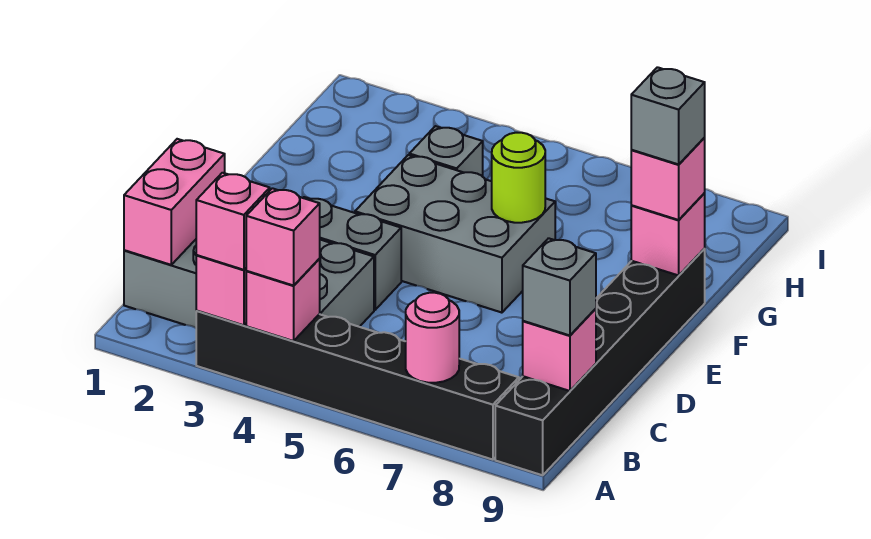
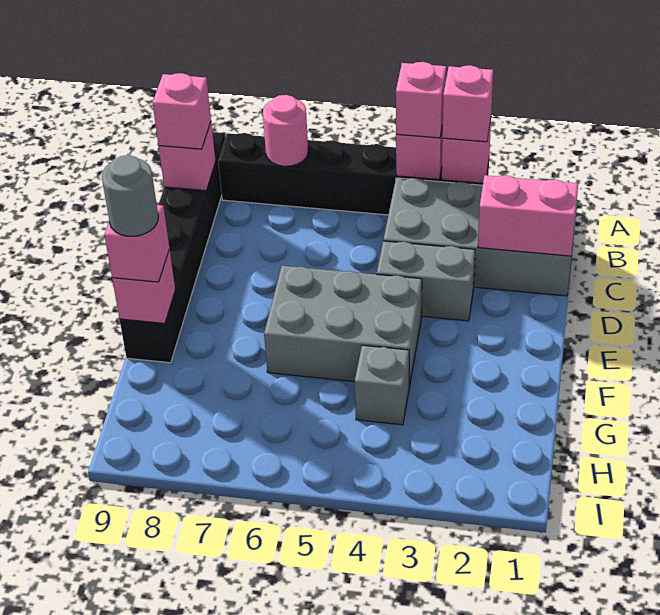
pink 1x2 brick [124,139,225,265] -> pink 1x2 brick turned to [478,175,578,256]
grey 1x1 brick [523,238,596,335] -> pink 1x1 brick [153,73,211,149]
lime 1x1 round brick [492,133,545,223] -> none
grey 1x1 brick [631,67,705,164] -> grey 1x1 round brick [102,155,158,236]

